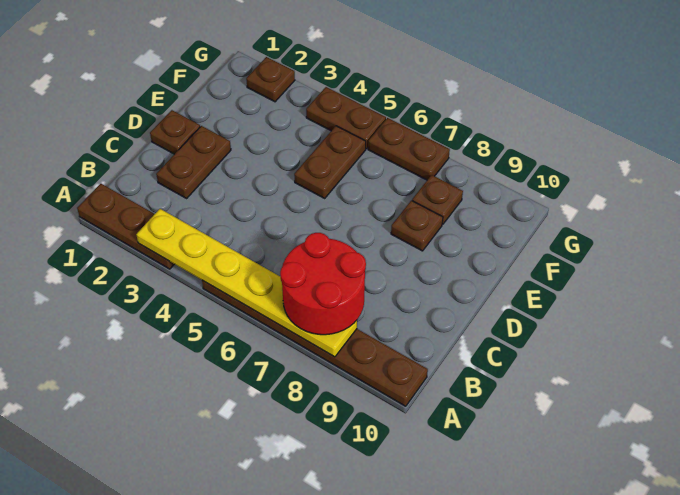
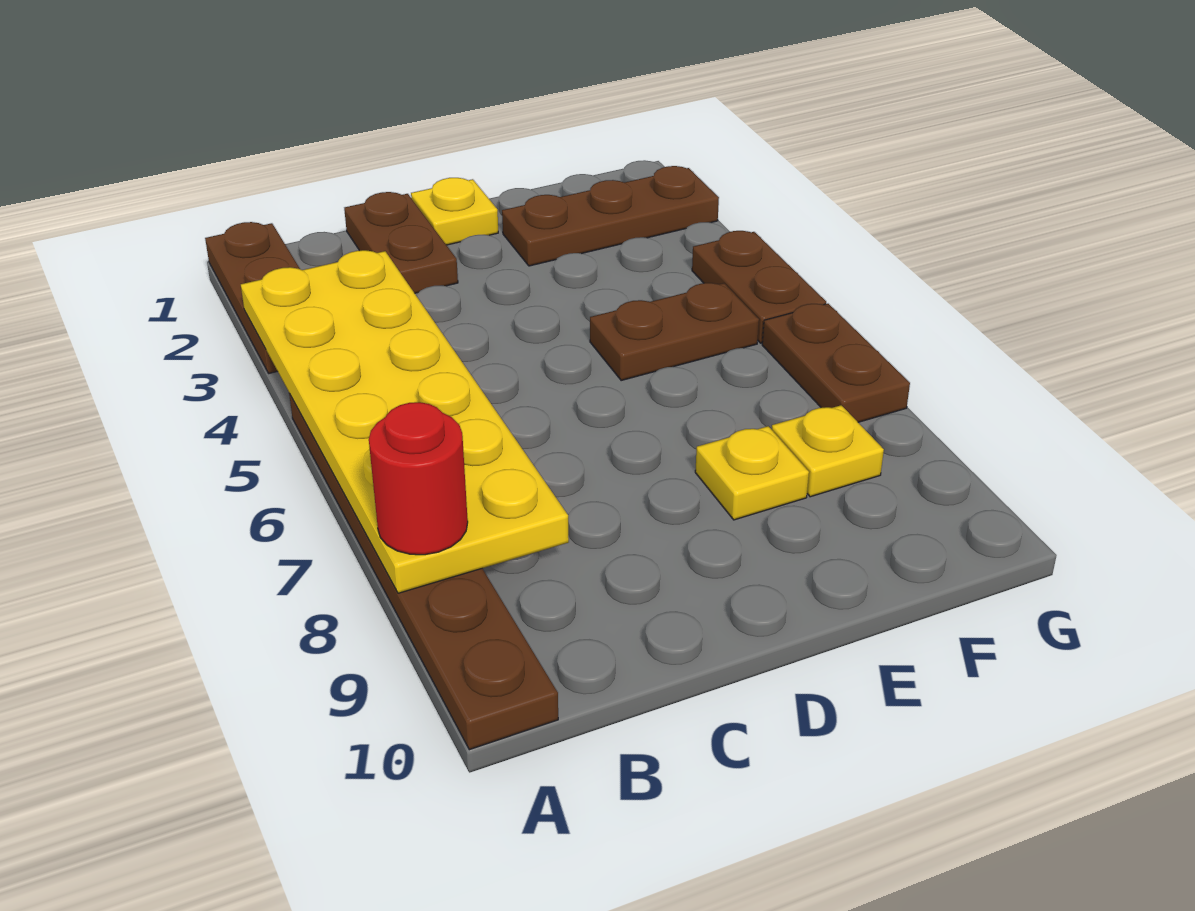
yellow 1x6 plate [136,209,357,357] -> yellow 2x6 plate [241,250,569,593]
red 2x2 round brick [280,233,366,335] -> red 1x1 round brick [369,402,468,555]
brown 1x2 plate [156,126,231,198] -> brown 1x2 plate turned to [344,192,458,293]
brown 1x1 plate [150,110,200,154] -> yellow 1x1 plate [411,178,498,245]
brown 1x1 plate [391,201,443,251] -> yellow 1x1 plate [695,426,809,520]
brown 1x1 plate [412,175,463,224] -> yellow 1x1 plate [771,405,884,497]
brown 1x1 plate [246,57,295,102] -> brown 1x3 plate [502,166,719,266]

